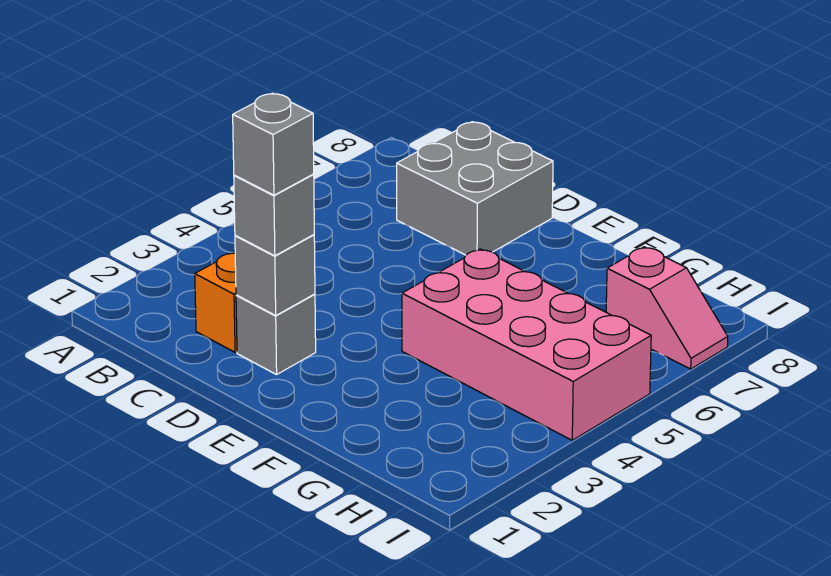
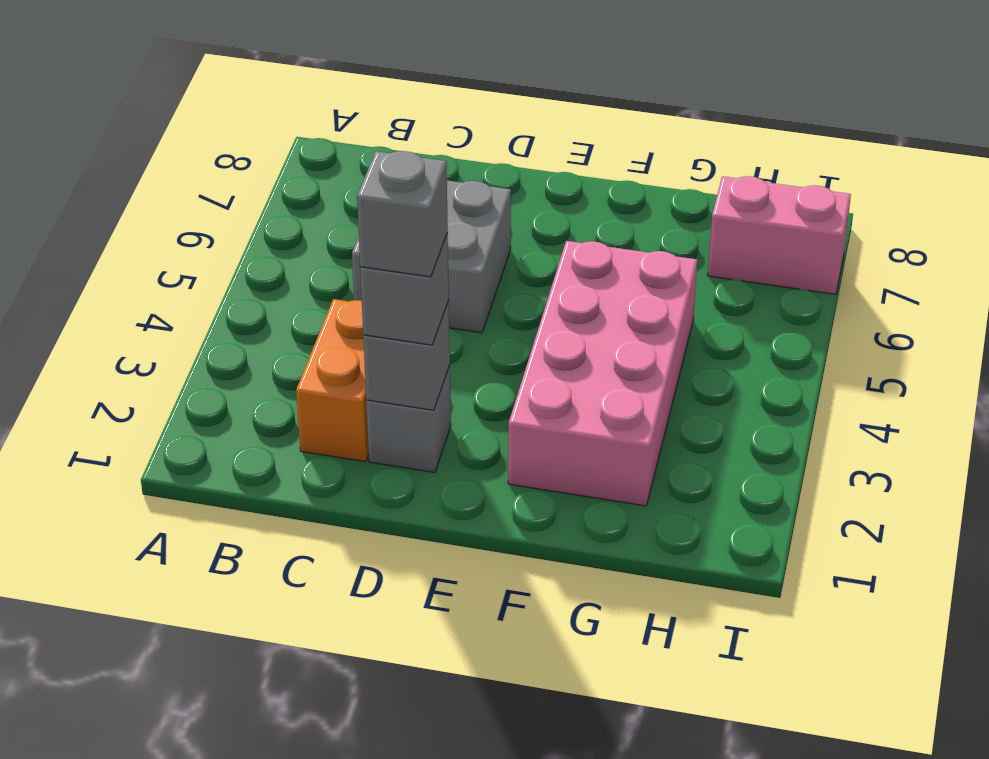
grey 2x2 brick [397,122,553,255] -> grey 2x2 brick moved to [352,180,511,333]
pink 2x4 brick [402,249,651,440] -> pink 2x4 brick turned to [508,241,697,506]
pink 1x2 slope [606,247,728,369] -> pink 1x2 brick [708,176,851,294]

